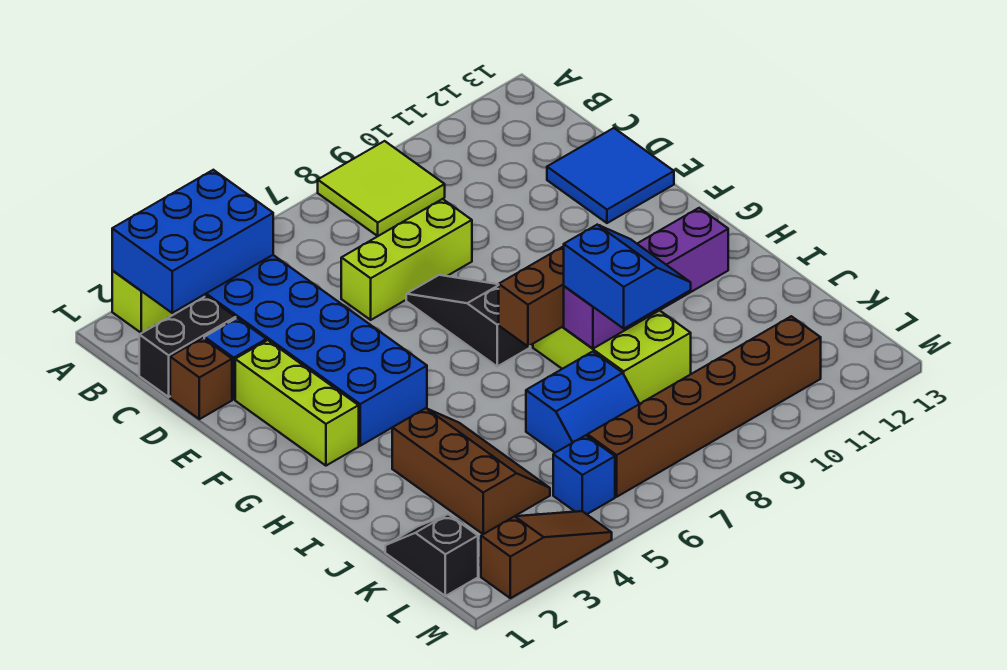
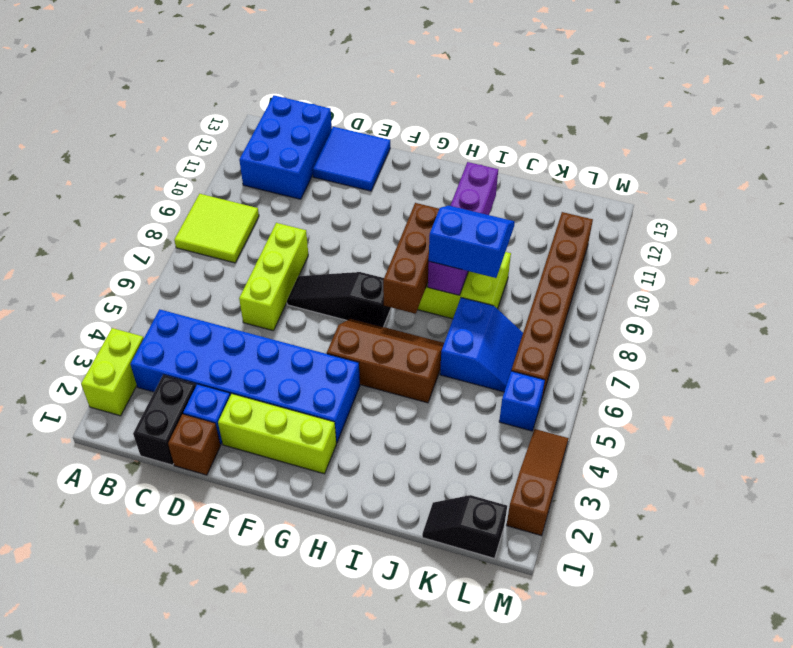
blue 2x3 brick [112,170,273,313] -> blue 2x3 brick moved to [239,96,332,199]
brown 2x3 slope [392,408,550,534] -> brown 2x3 slope moved to [327,319,444,403]

